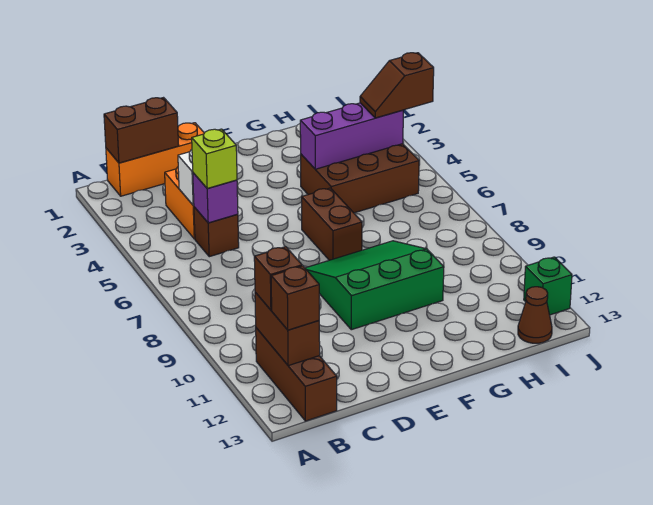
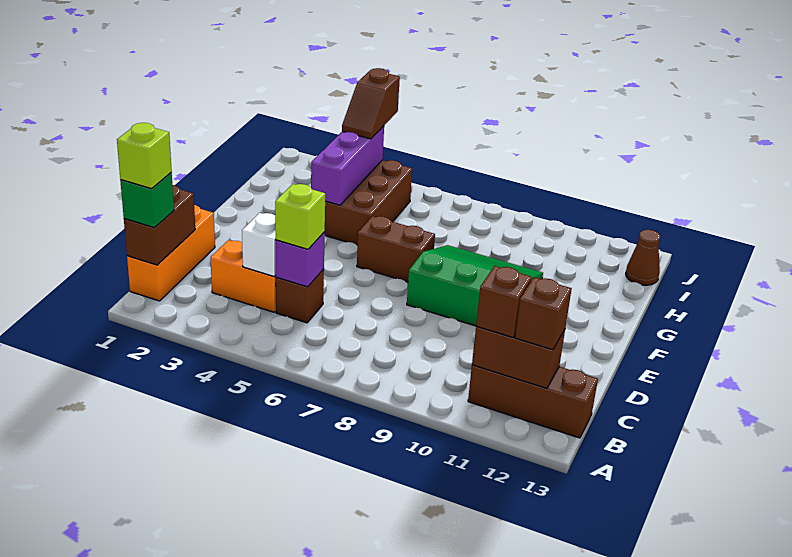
none -> lime 1x1 brick [117,123,172,189]
green 3x3 slope [305,241,444,330] -> green 3x3 slope turned to [407,245,543,326]
green 1x1 brick [524,257,572,315] -> green 1x1 brick moved to [120,173,174,228]

